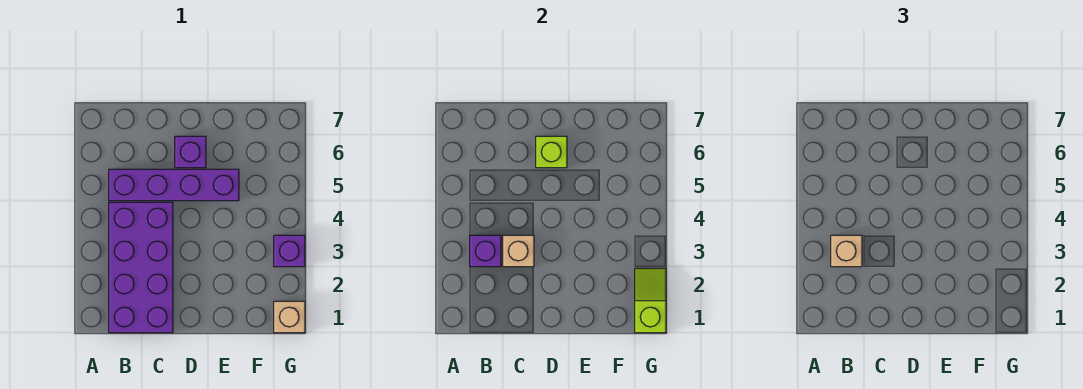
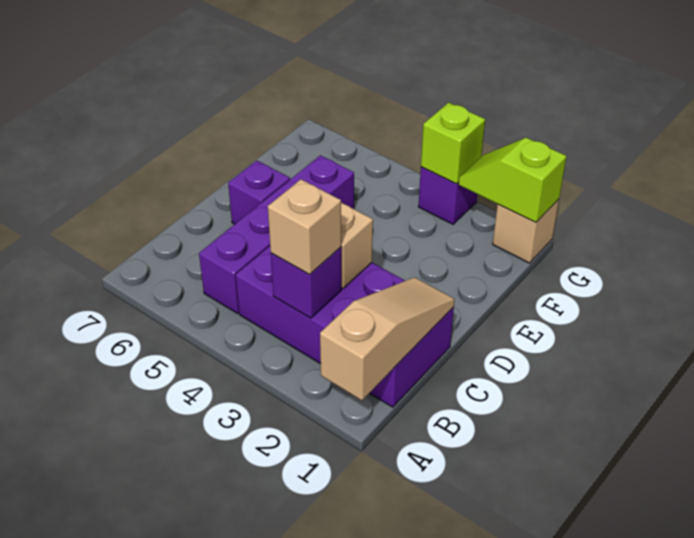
none -> tan 1x3 slope [320,277,455,400]
lime 1x1 brick [536,136,567,168] -> lime 1x1 brick moved to [421,103,485,184]

